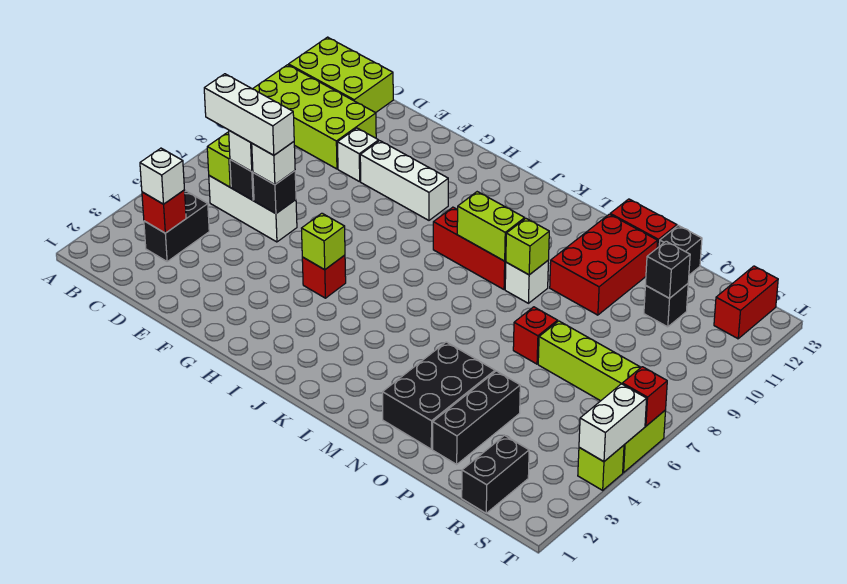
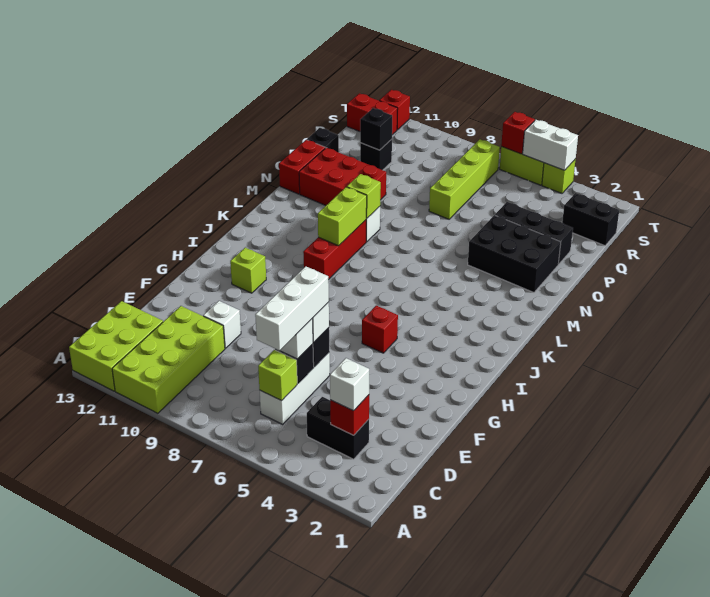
white 1x3 brick [360,141,448,220] -> none
lime 1x1 brick [302,213,345,270] -> lime 1x1 brick moved to [230,248,266,293]
red 1x1 brick [513,307,558,364] -> red 1x1 brick moved to [379,90,410,130]

